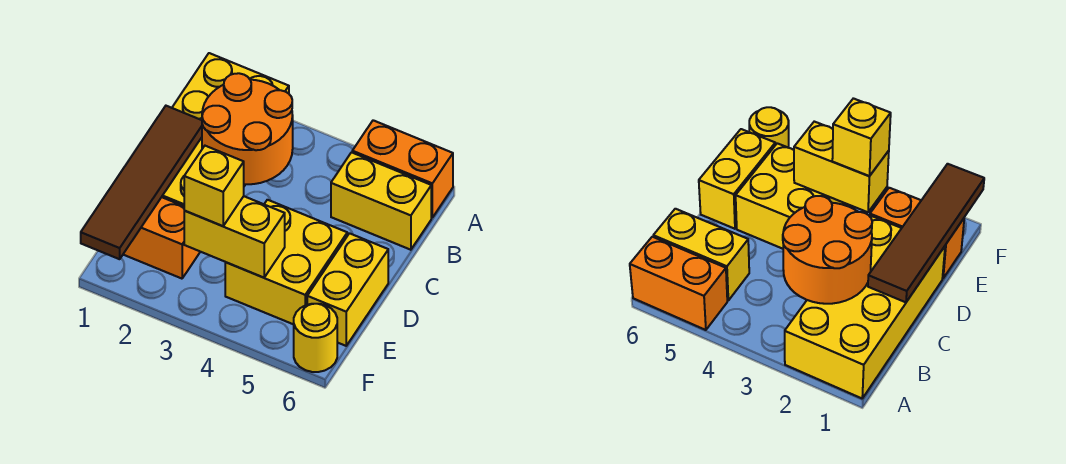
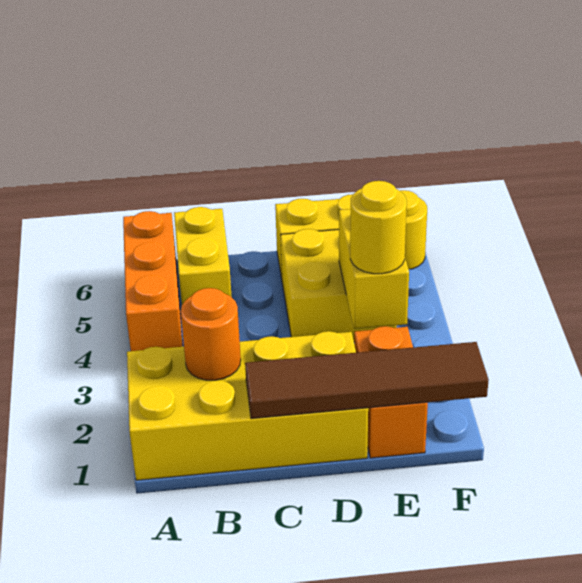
orange 1x2 brick [352,120,453,217] -> orange 1x3 brick [123,211,183,351]
orange 2x2 round brick [202,73,293,184] -> orange 1x1 round brick [181,288,241,380]
yellow 1x1 brick [184,146,244,226] -> yellow 1x1 round brick [350,181,407,274]

